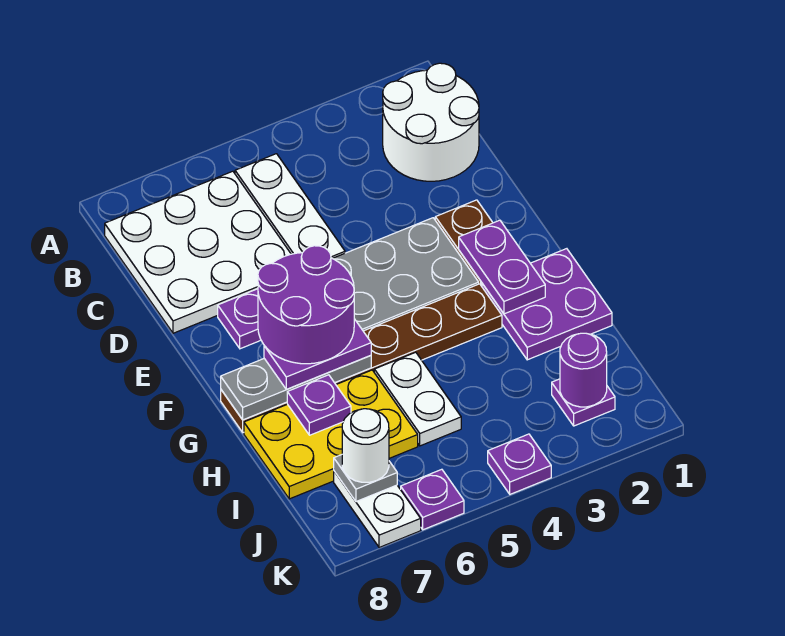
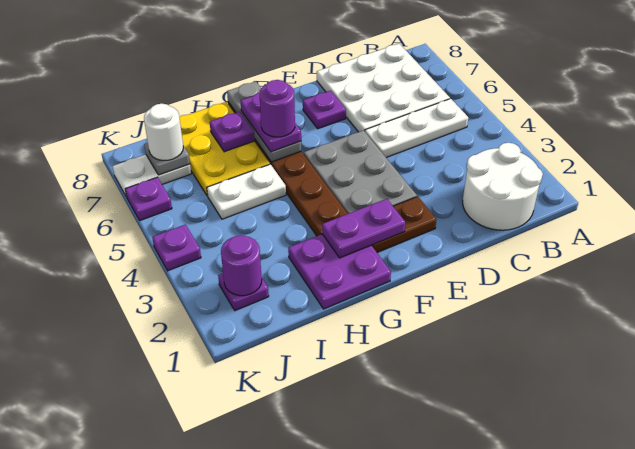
purple 2x2 round brick [258,246,354,364] -> purple 1x1 round brick [260,80,295,137]

